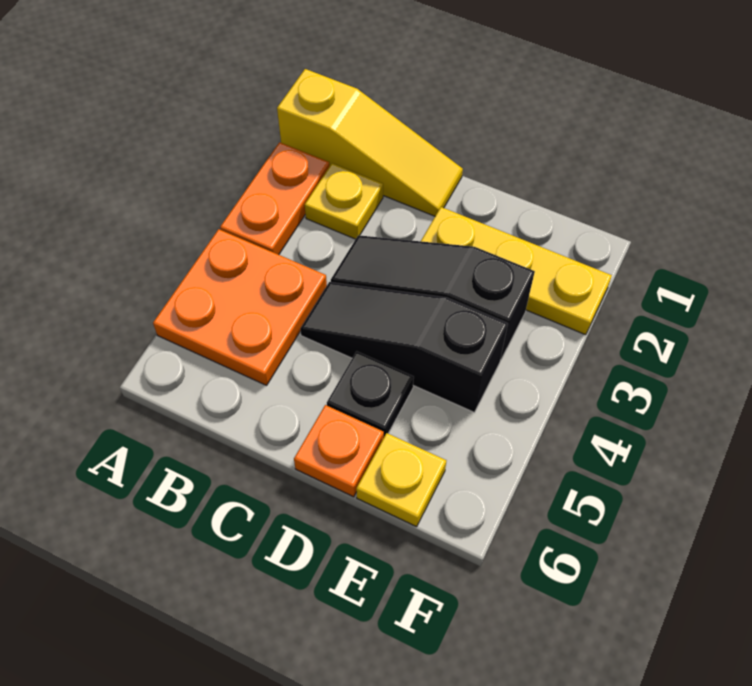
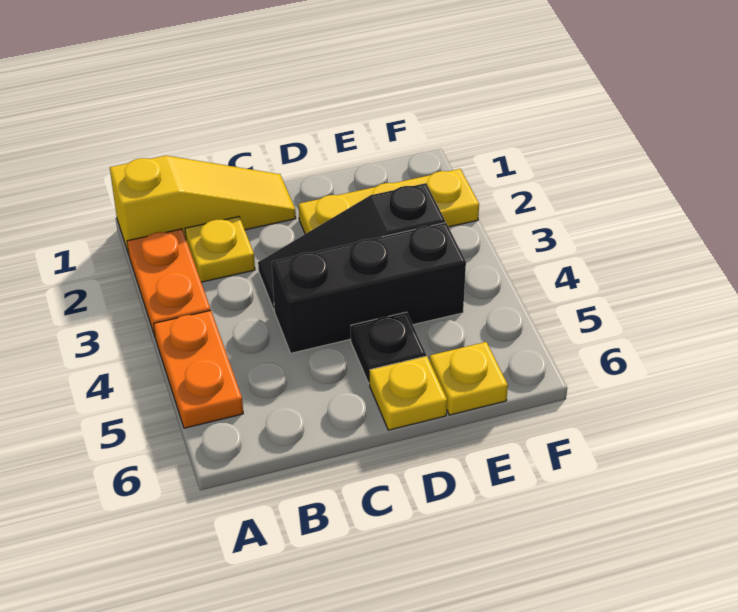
orange 2x2 plate [153,229,327,385] -> orange 1x2 plate [154,311,243,428]
black 1x3 slope [300,282,508,412] -> black 1x3 brick [272,223,466,353]
orange 1x1 plate [294,405,384,497] -> yellow 1x1 plate [370,356,447,430]

